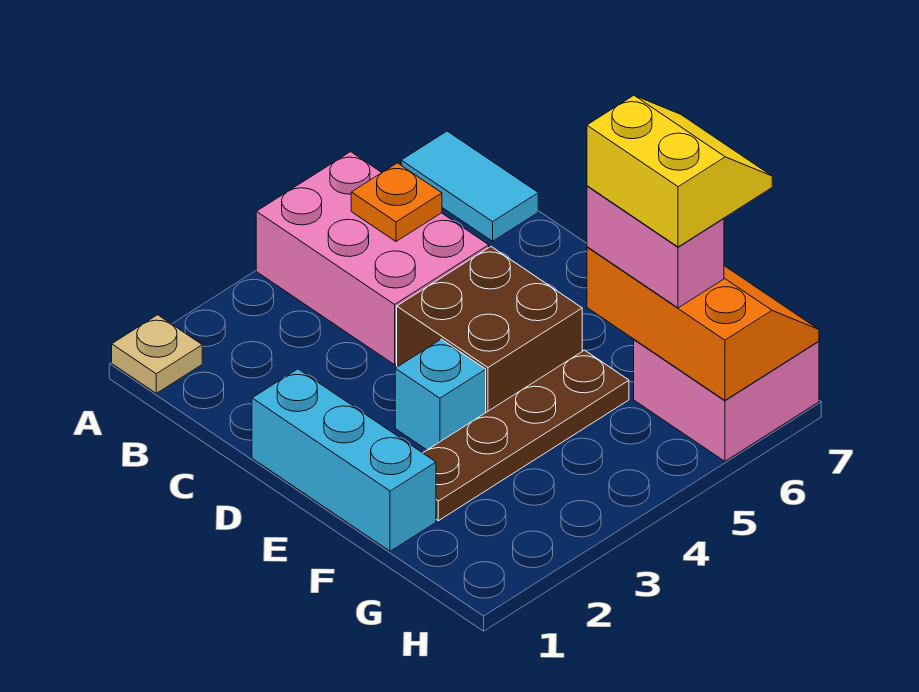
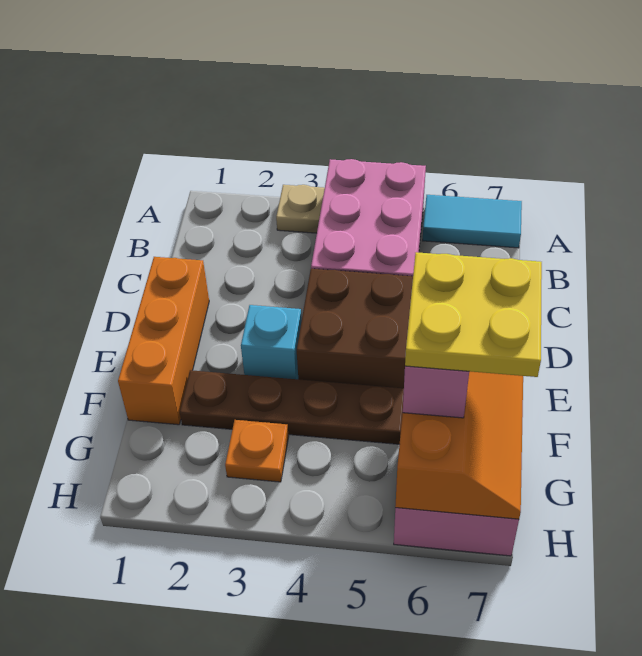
tan 1x1 plate [112,315,202,393] -> tan 1x1 plate moved to [276,185,325,233]
cyan 1x2 tile [401,131,538,241] -> cyan 1x2 tile turned to [423,195,522,248]
orange 1x1 plate [351,163,442,241] -> orange 1x1 plate moved to [225,420,289,482]
cyan 1x3 brick [252,369,436,551] -> orange 1x3 brick [118,257,209,425]
yellow 2x2 slope [587,96,772,247] -> yellow 2x2 plate [405,252,542,377]

